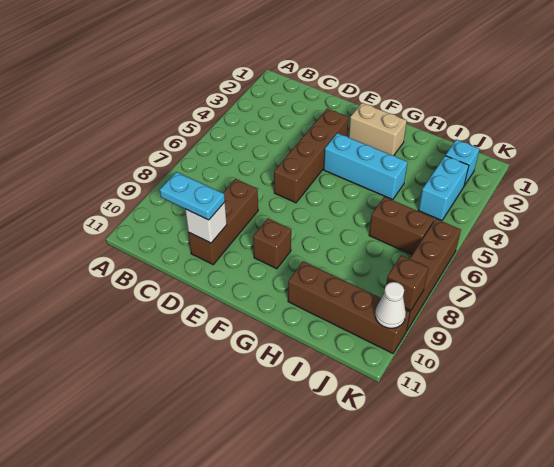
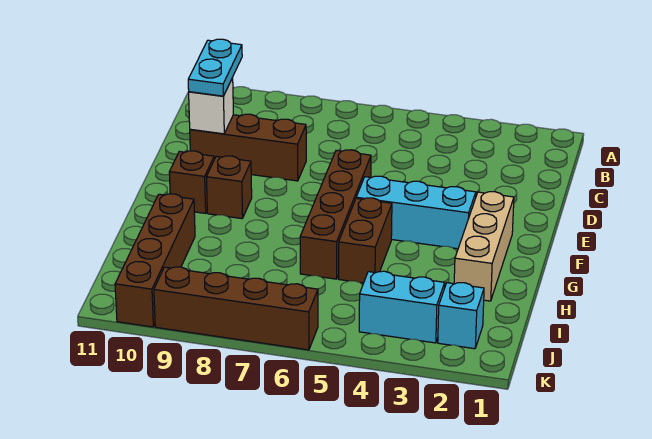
brown 1x4 brick [274,109,349,203] -> brown 1x4 brick turned to [300,150,371,279]
tan 1x2 brick [349,103,407,156] -> tan 1x3 brick [454,192,514,301]
cyan 1x3 brick [324,133,407,200] -> cyan 1x3 brick turned to [356,176,476,249]
brown 1x2 brick [369,197,434,255] -> brown 1x2 brick moved to [339,198,392,283]
brown 1x1 brick [386,255,428,311] -> brown 1x1 brick moved to [169,151,214,213]
white 1x1 cone [375,282,406,328] -> none

